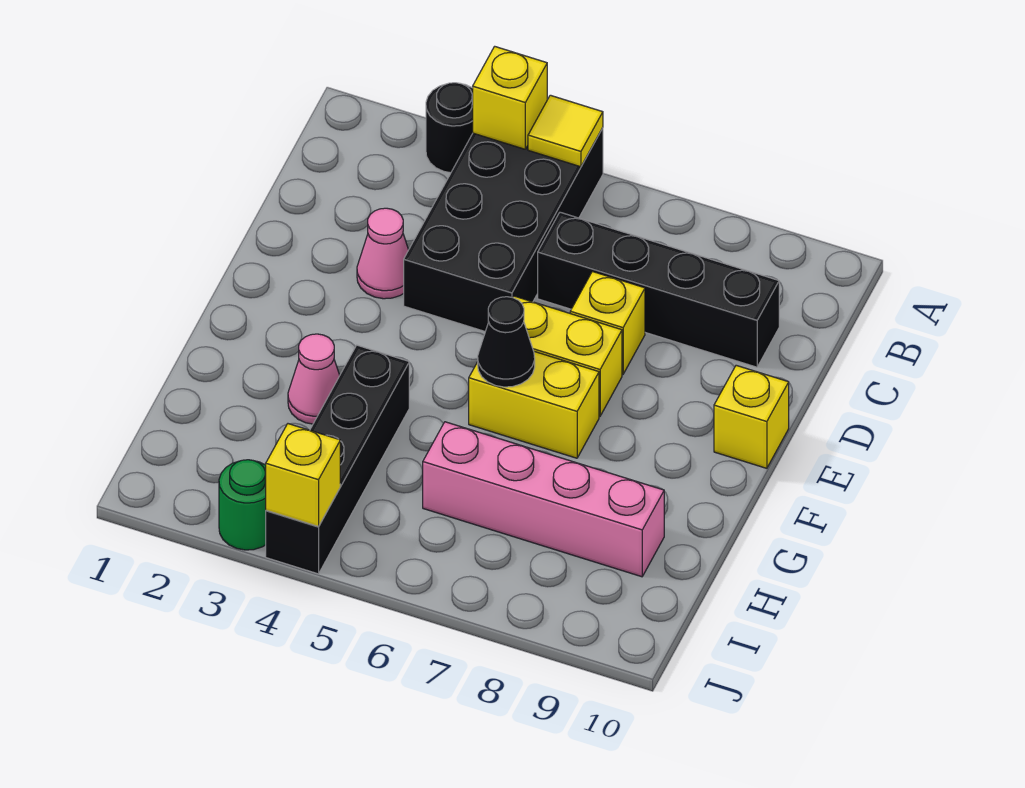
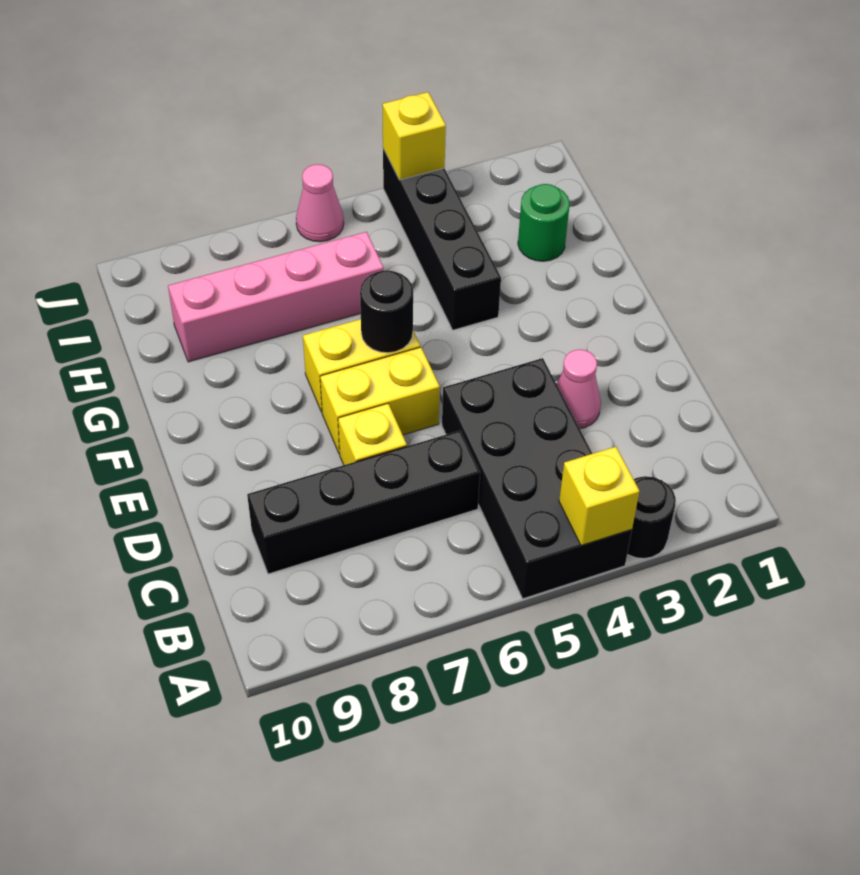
yellow 1x1 tile [528,95,603,167] -> none
yellow 1x1 brick [714,365,789,468] -> none
black 1x1 cone [478,297,535,387] -> black 1x1 round brick [360,270,413,353]
pink 1x1 cone [288,334,340,424] -> pink 1x1 cone moved to [296,164,344,242]
green 1x1 round brick [219,460,266,550] -> green 1x1 round brick moved to [518,184,570,261]

